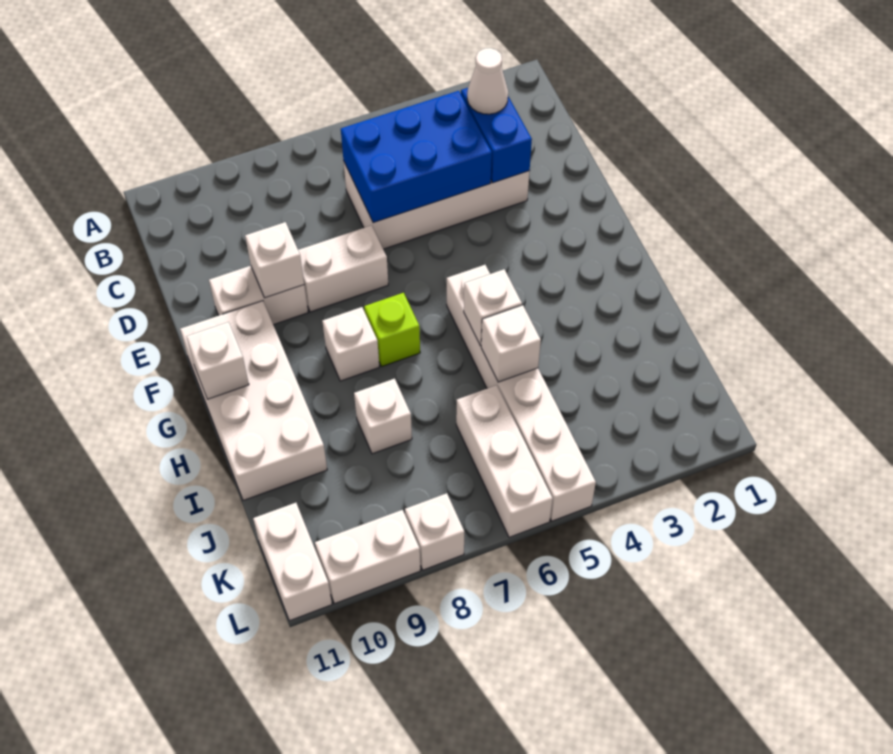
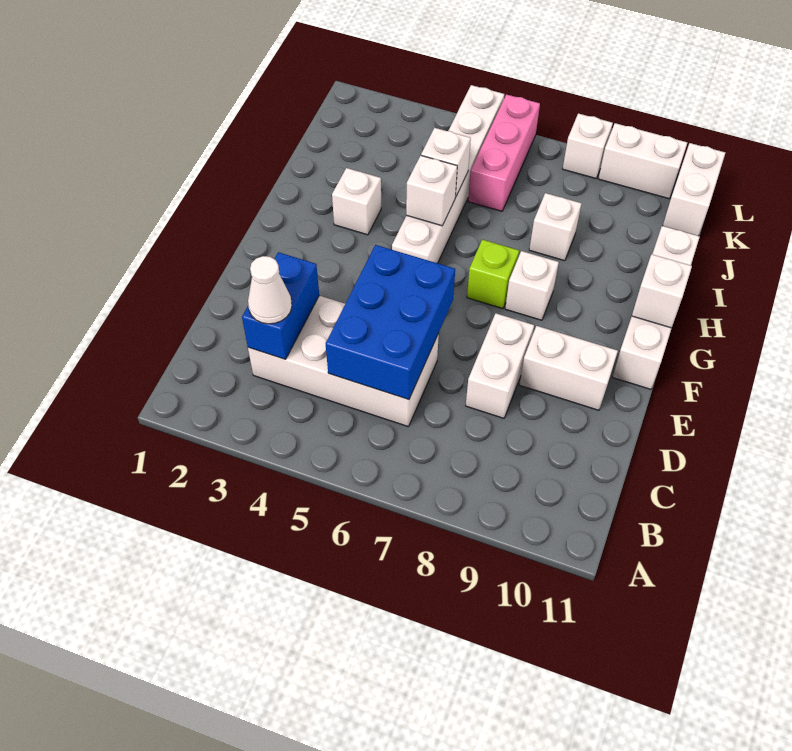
blue 2x3 brick [341,91,492,223] -> blue 2x3 brick turned to [326,245,455,400]
white 1x2 brick [298,225,388,312] -> white 1x2 brick turned to [466,313,534,418]
white 1x1 brick [245,222,304,298] -> white 1x1 brick moved to [332,168,381,235]
white 2x4 brick [180,301,327,500] -> white 1x4 brick [613,226,700,389]
white 1x3 brick [456,385,552,537] -> pink 1x3 brick [468,94,540,211]

